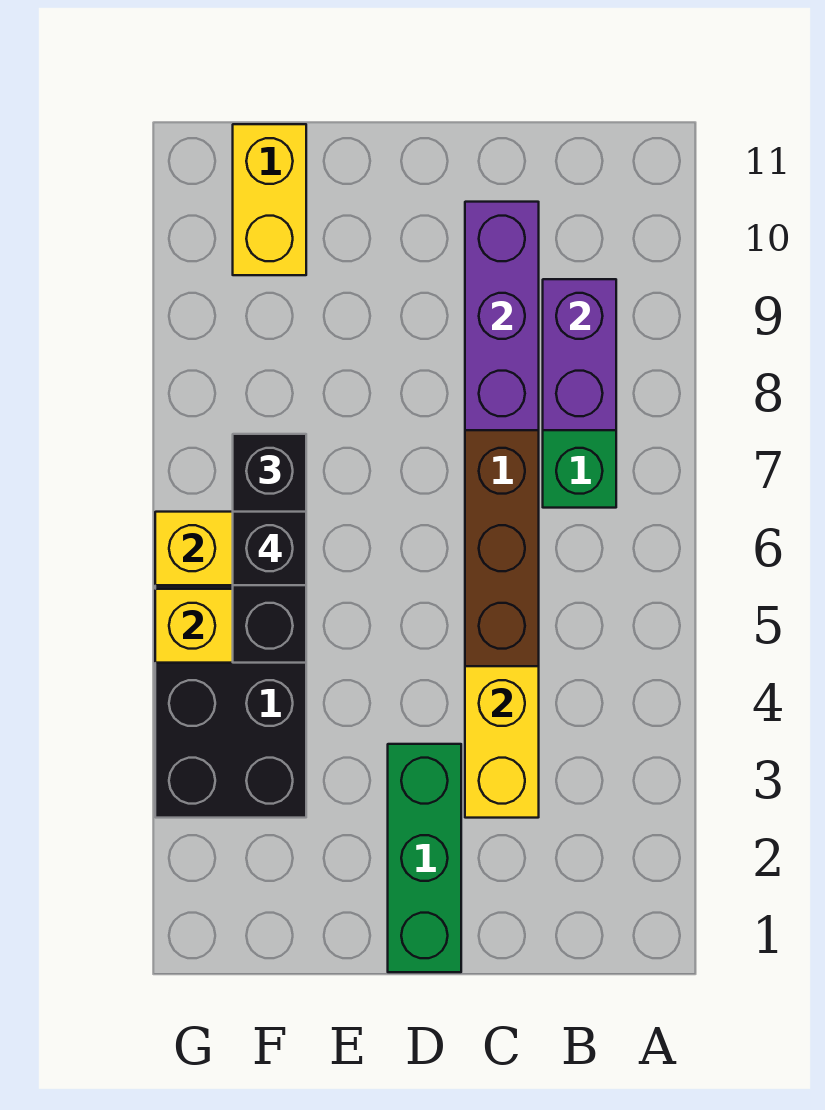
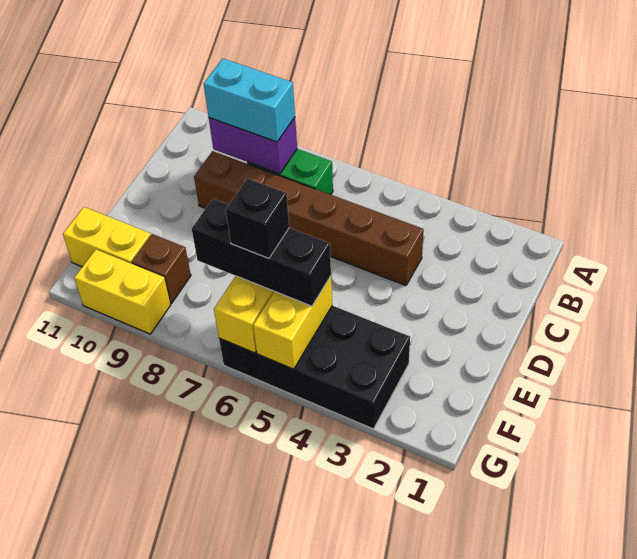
none -> cyan 1x2 brick [204,59,295,142]
yellow 1x2 brick [465,666,539,818] -> yellow 1x2 brick moved to [74,249,170,334]
purple 1x3 brick [465,202,539,430] -> none
green 1x3 brick [388,744,461,972] -> none
none -> brown 1x1 brick [132,234,191,304]

